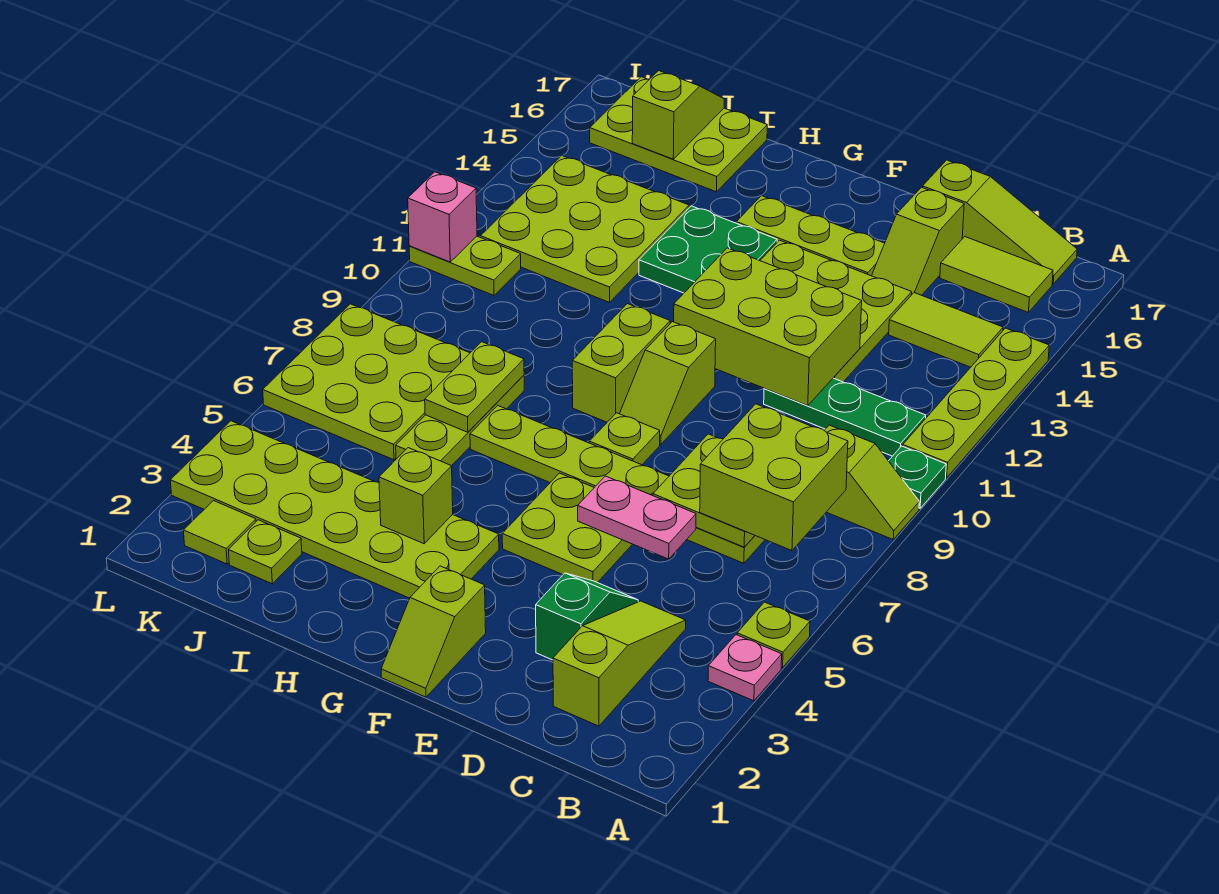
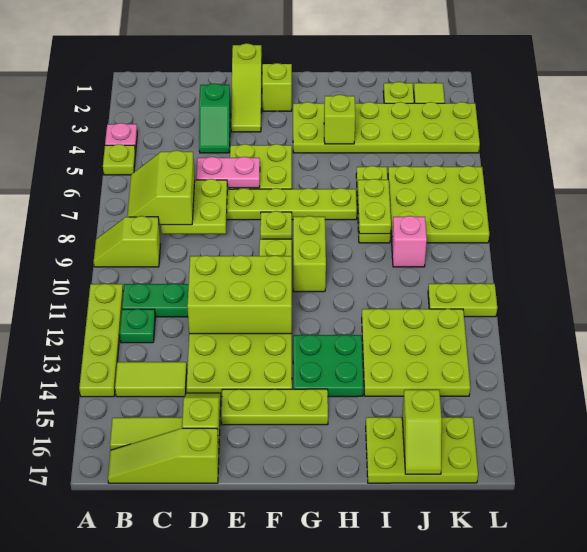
green 1x1 plate [889,446,946,508] -> green 1x1 plate moved to [120,309,155,343]
lime 2x2 brick [700,404,848,551] -> lime 2x2 slope [127,150,195,225]
lime 1x3 slope [553,601,686,726] -> lime 1x3 slope moved to [231,43,262,132]
pink 1x1 brick [408,172,477,262] -> pink 1x1 brick moved to [392,216,427,267]

